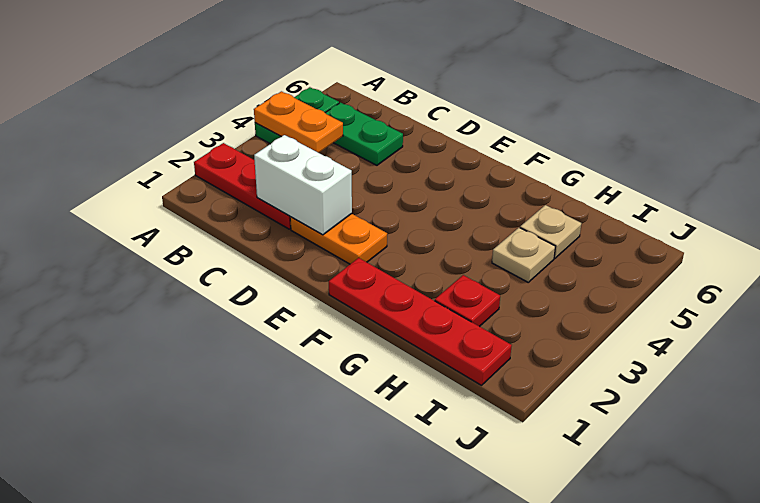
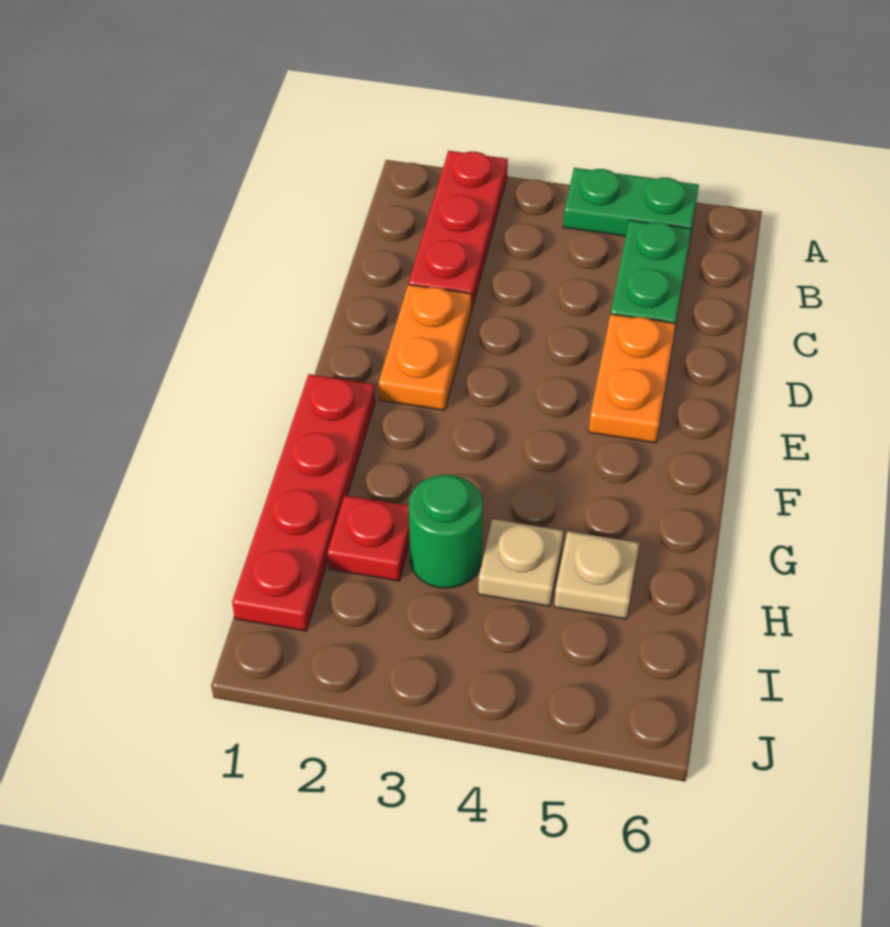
orange 1x2 plate [254,91,343,153] -> orange 1x2 plate moved to [589,314,676,443]
white 1x2 brick [254,135,352,235] -> none
none -> green 1x1 round brick [409,475,483,588]

